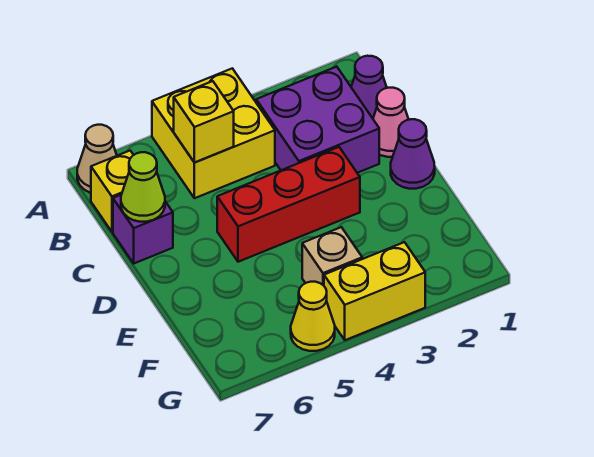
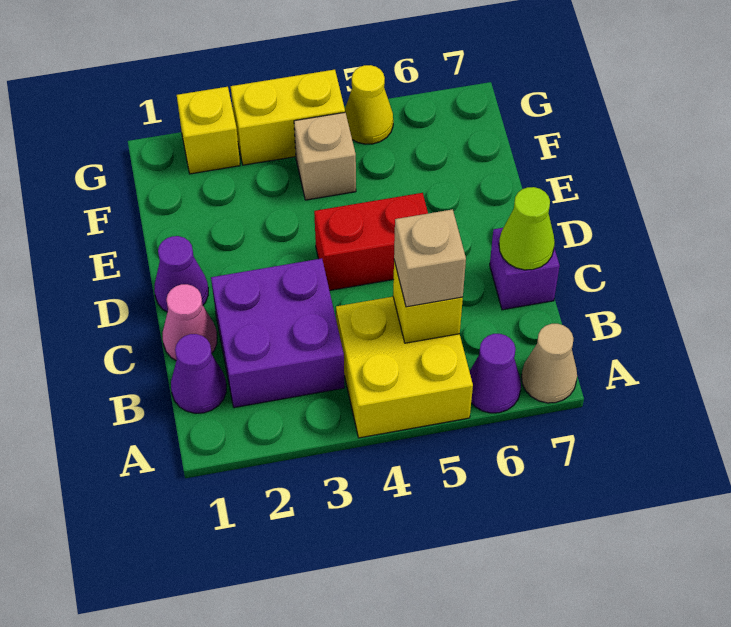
none -> purple 1x1 cone [469,334,521,413]
none -> tan 1x1 brick [394,209,466,307]
yellow 1x1 brick [91,151,133,232] -> yellow 1x1 brick moved to [177,87,240,174]
red 1x3 brick [217,147,360,262] -> red 1x2 brick [314,193,428,291]

